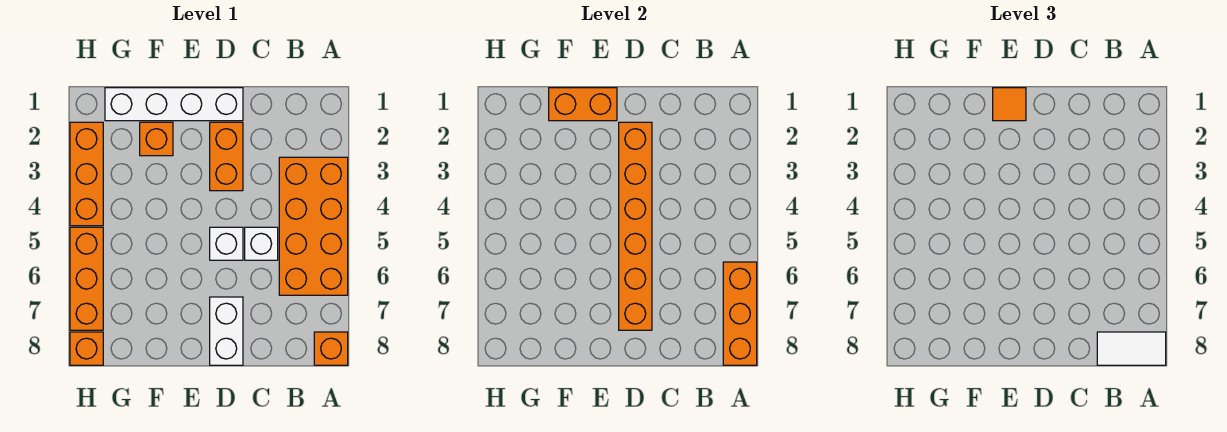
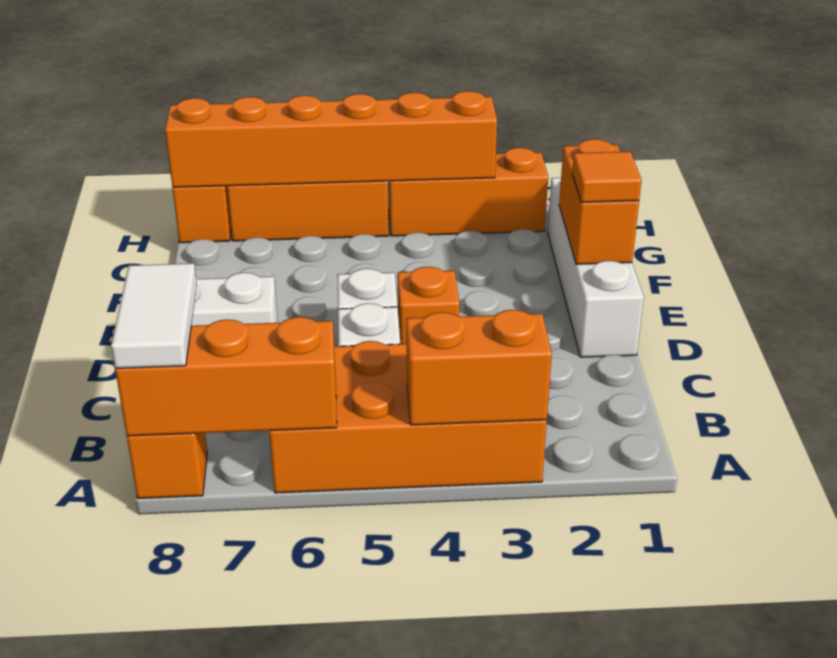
orange 1x2 brick [210,122,243,191] -> orange 1x2 brick moved to [407,310,552,425]
orange 1x6 brick [619,122,652,330] -> orange 1x6 brick moved to [165,91,497,187]
orange 1x1 brick [140,122,173,156] -> orange 1x1 brick moved to [398,267,459,344]

